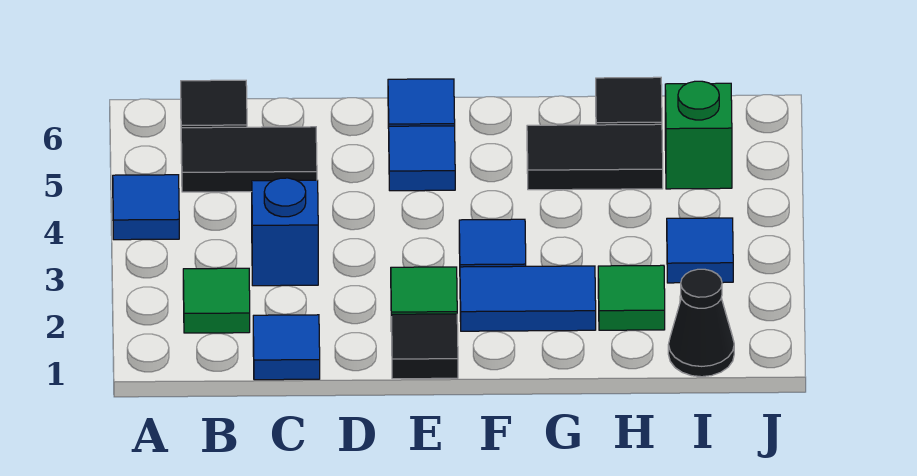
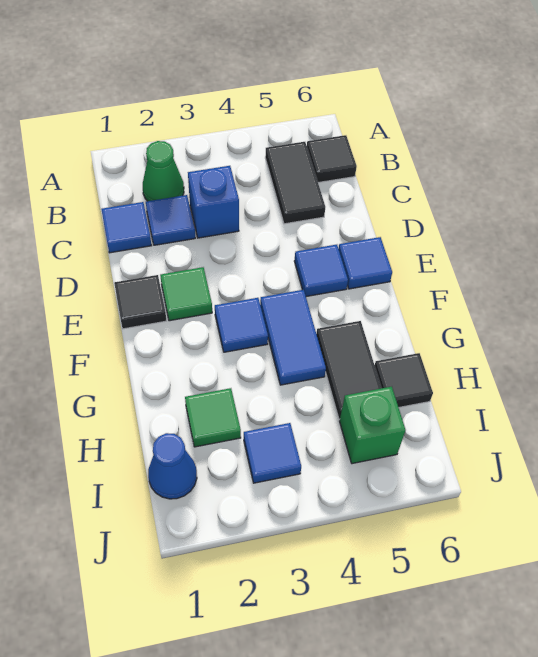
blue 1x1 tile [113,175,179,240] -> blue 1x1 tile moved to [146,195,195,245]
green 1x1 tile [183,268,250,333] -> green 1x1 cone [143,141,184,201]
blue 1x2 tile [460,266,596,331] -> blue 1x2 tile moved to [260,290,326,385]
black 1x1 cone [668,269,734,377] -> blue 1x1 cone [148,433,197,499]

